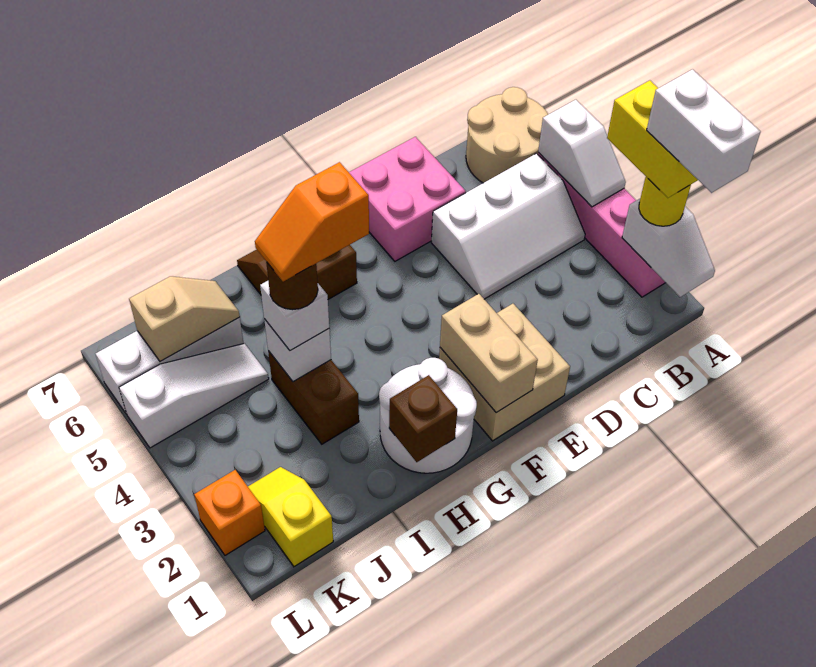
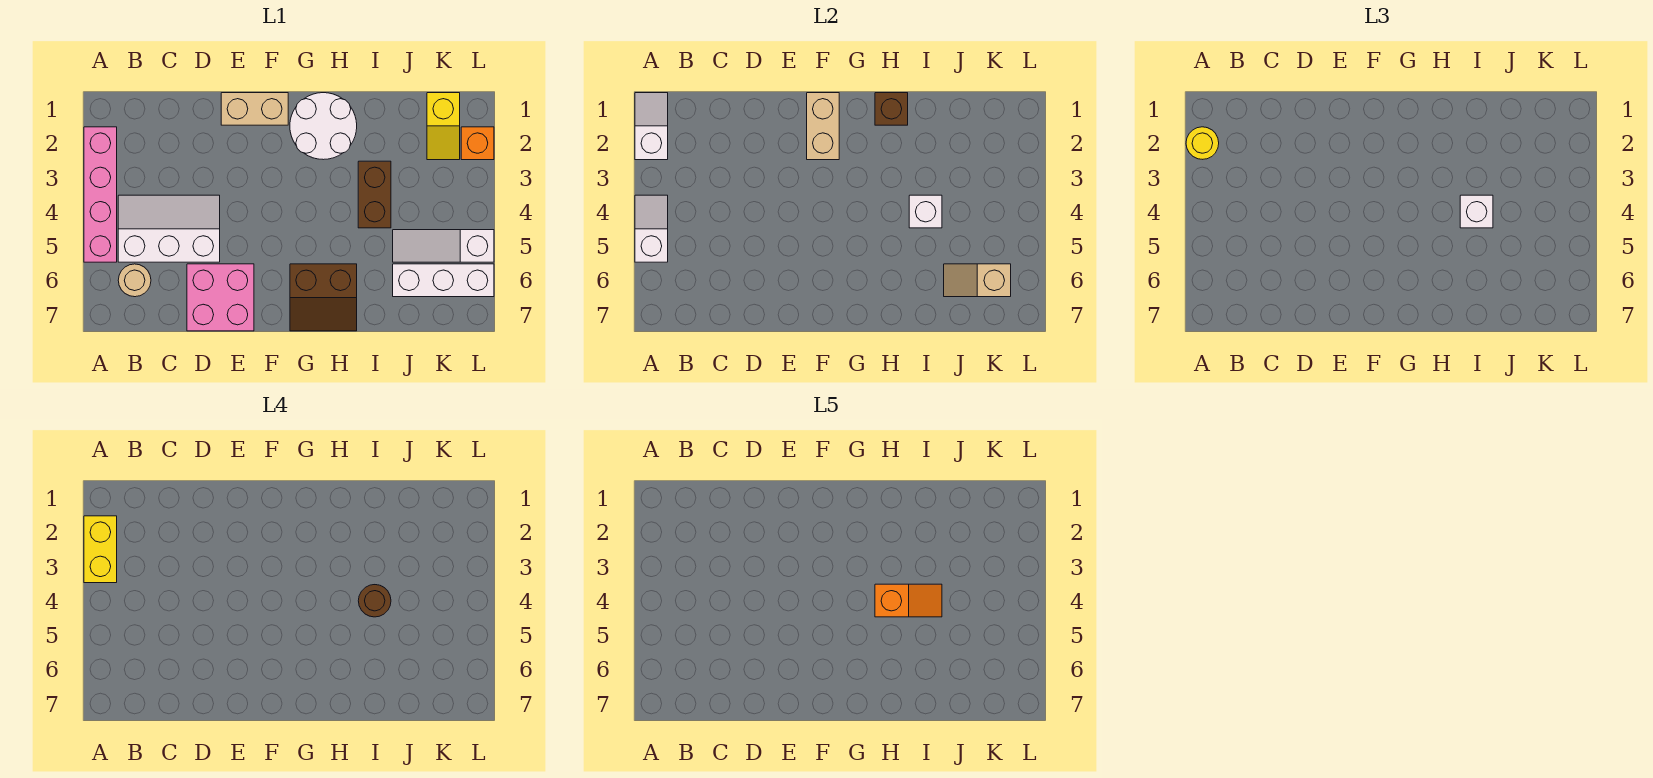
white 1x2 brick [647,69,761,193] -> none
tan 2x2 round brick [466,87,548,183] -> tan 1x1 round brick [118,264,151,297]
tan 2x2 brick [439,304,570,441] -> tan 1x2 brick [221,93,288,125]

